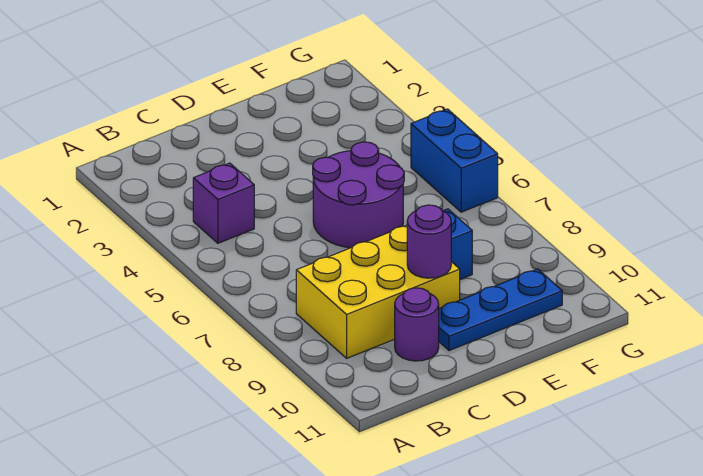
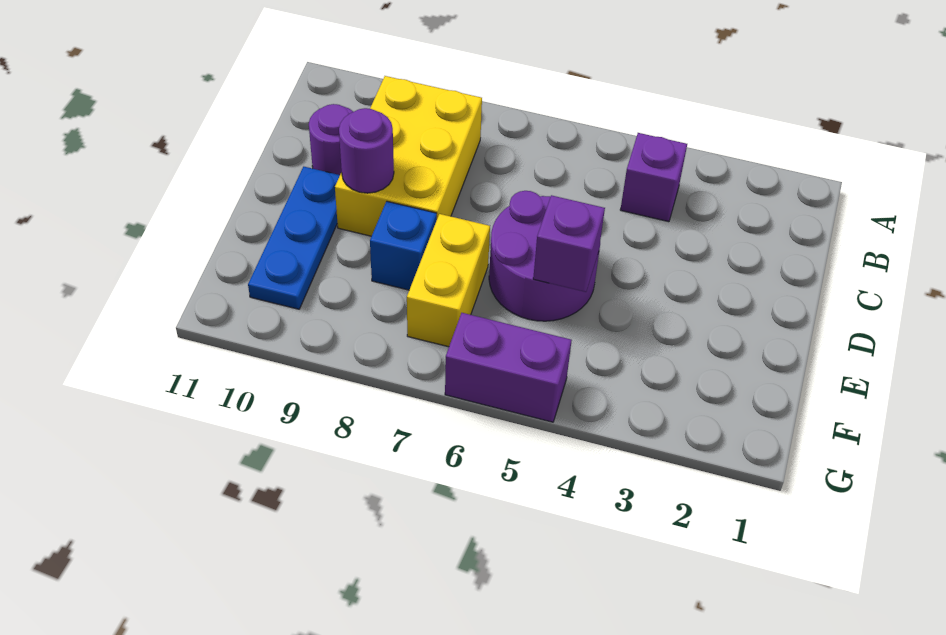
none -> purple 1x1 brick [533,195,605,292]
none -> yellow 1x2 brick [407,214,490,347]
blue 1x2 brick [411,109,498,212] -> purple 1x2 brick [445,313,572,422]

